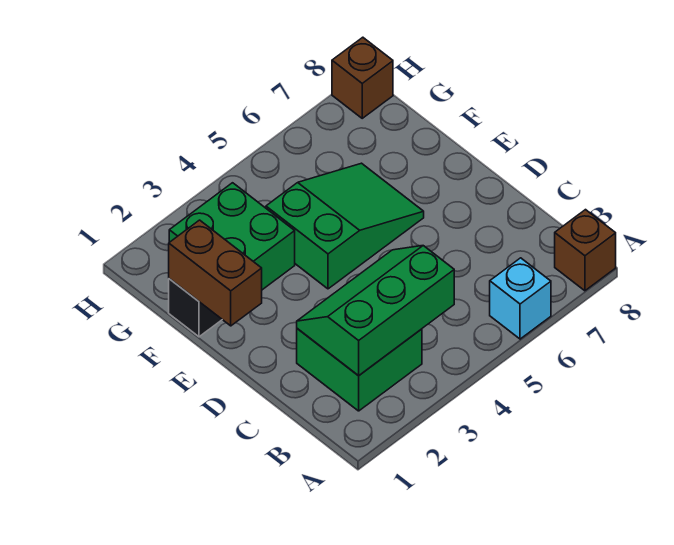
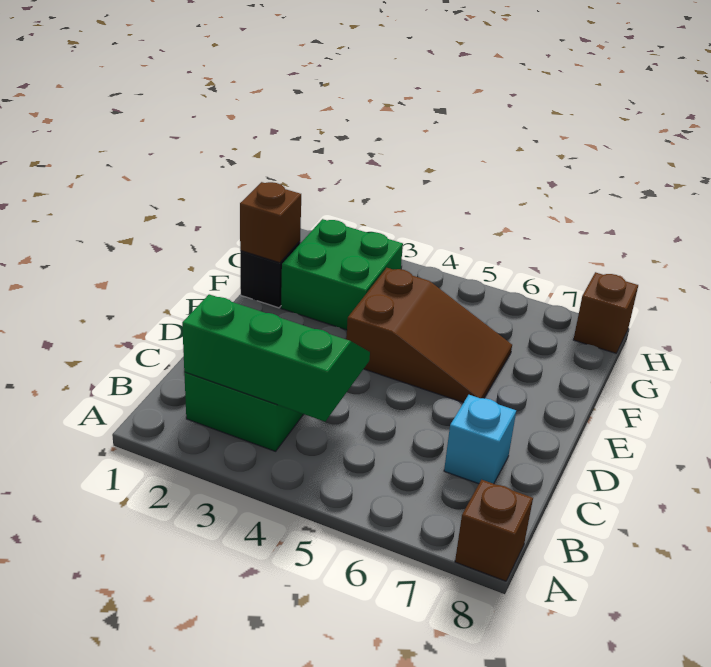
cyan 1x1 brick [490,258,551,339] -> cyan 1x1 brick moved to [444,395,516,484]
brown 1x2 brick [169,220,262,326] -> brown 1x1 brick [240,182,301,263]
green 2x3 slope [266,163,424,289] -> brown 2x3 slope [346,268,512,403]

